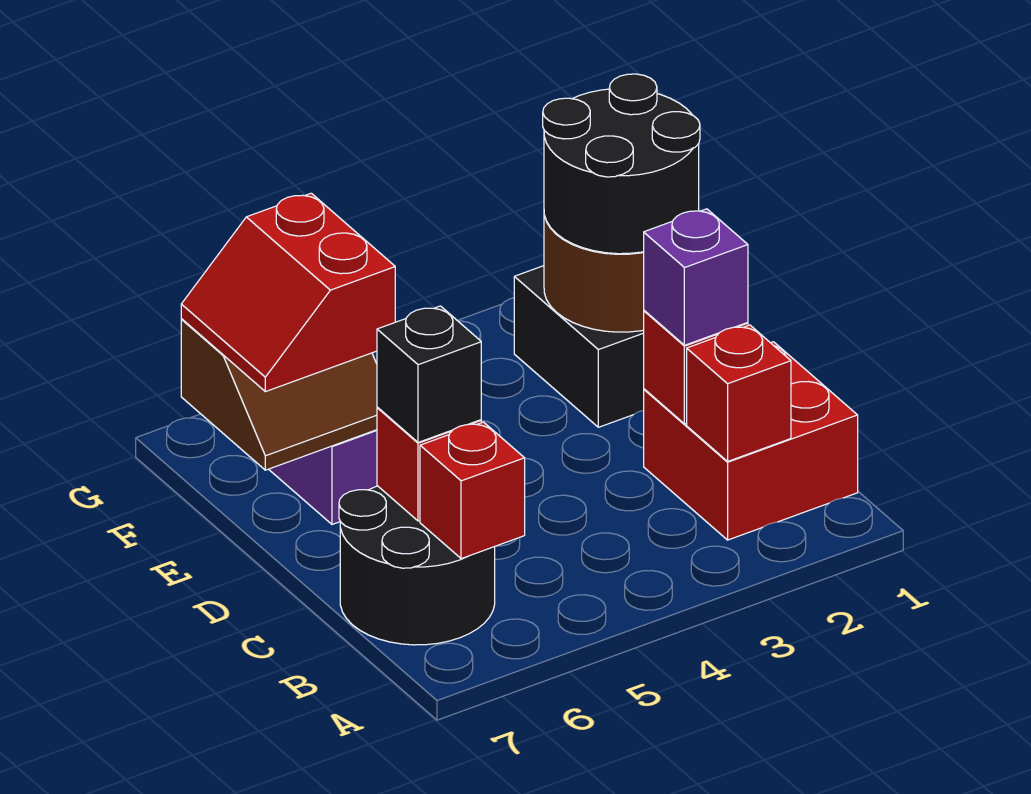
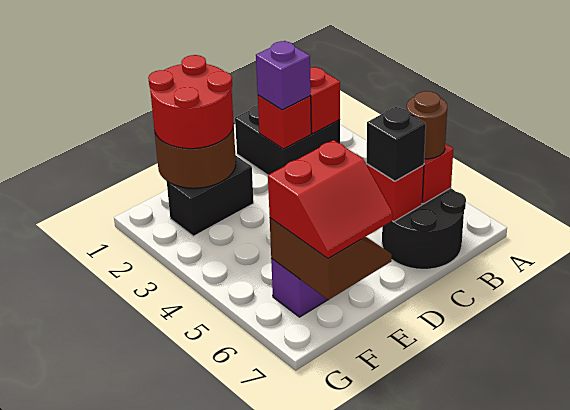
red 2x2 brick [644,342,858,540] -> black 2x2 brick [235,105,340,175]
none -> brown 1x1 round brick [407,91,447,159]
black 2x2 round brick [543,74,700,254] -> red 2x2 round brick [148,55,234,149]

